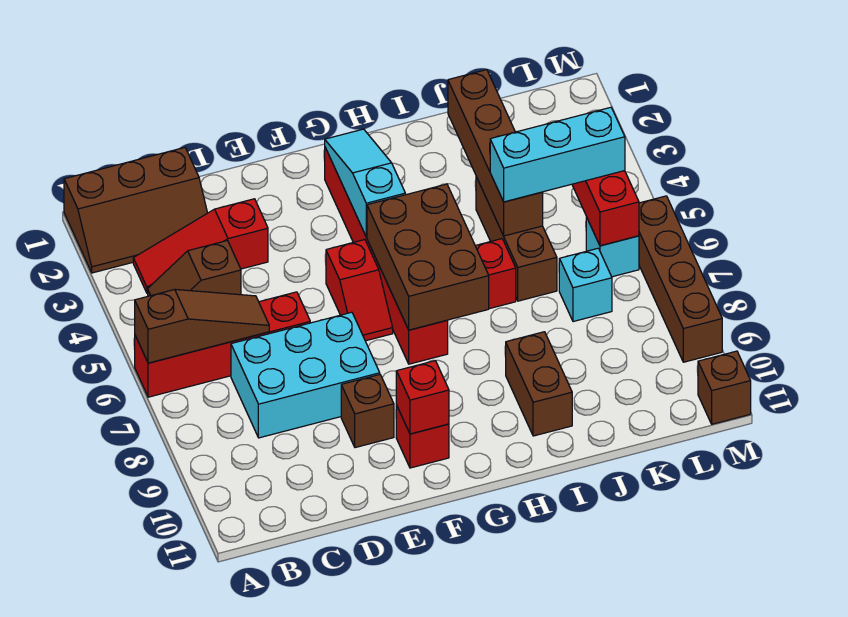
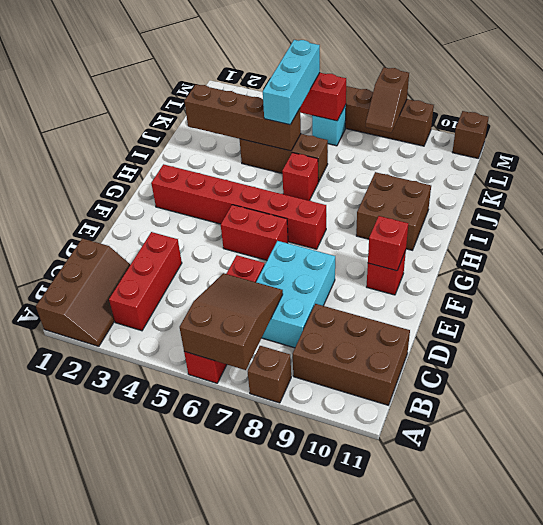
brown 1x3 slope [135,289,269,363] -> brown 2x3 slope [180,273,283,370]
red 1x3 slope [133,199,268,293] -> red 1x3 brick [109,232,182,331]
brown 1x2 slope [148,241,241,296] -> brown 1x2 slope moved to [366,67,409,133]
brown 1x1 brick [341,375,394,448] -> brown 1x1 brick moved to [248,346,291,403]
red 1x2 slope [326,240,393,341] -> red 1x2 brick [221,205,288,260]
cyan 1x3 slope [325,129,406,237] -> none
brown 2x3 brick [367,184,489,330] -> brown 2x3 brick moved to [293,304,410,405]
brown 1x2 brick [506,332,572,436] -> brown 2x2 brick [356,172,431,250]
cyan 1x1 brick [559,248,612,322] -> none

